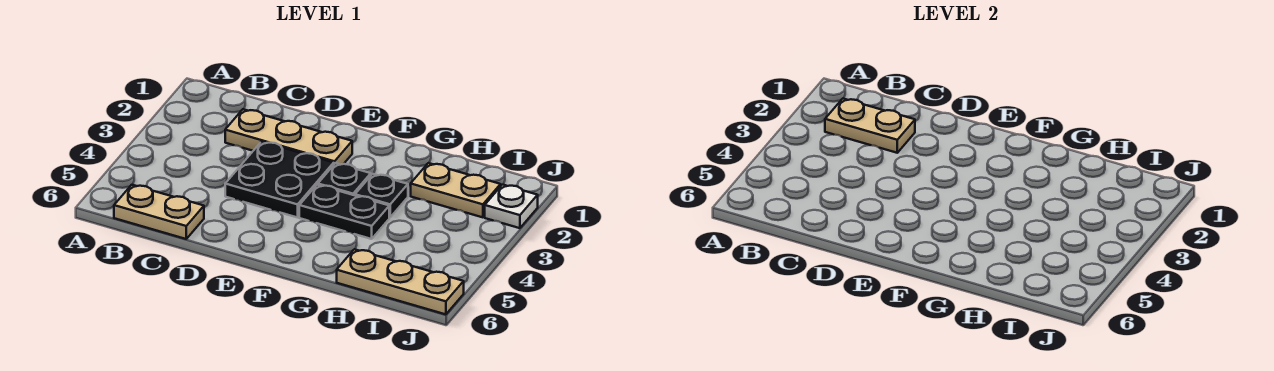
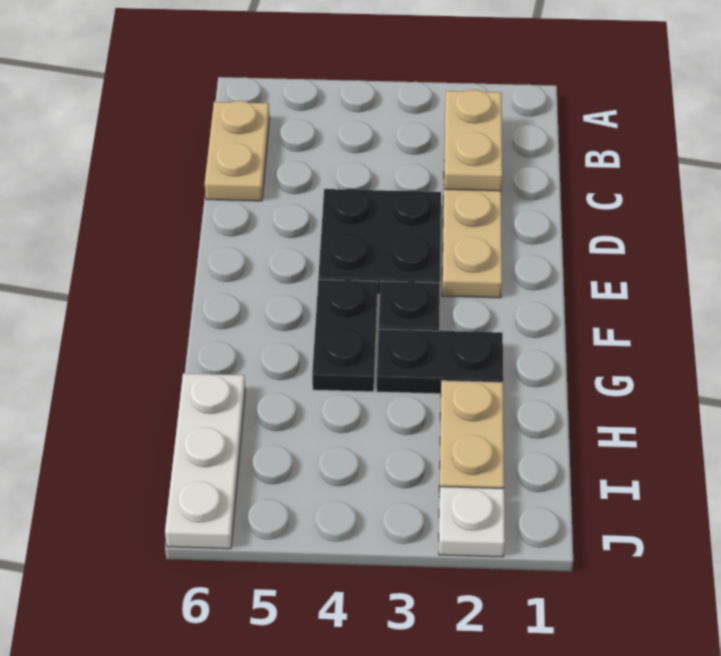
black 1x1 plate [355,174,408,217] -> black 1x2 plate [377,329,503,394]
tan 1x3 plate [337,249,464,314] -> white 1x3 plate [165,373,245,549]

